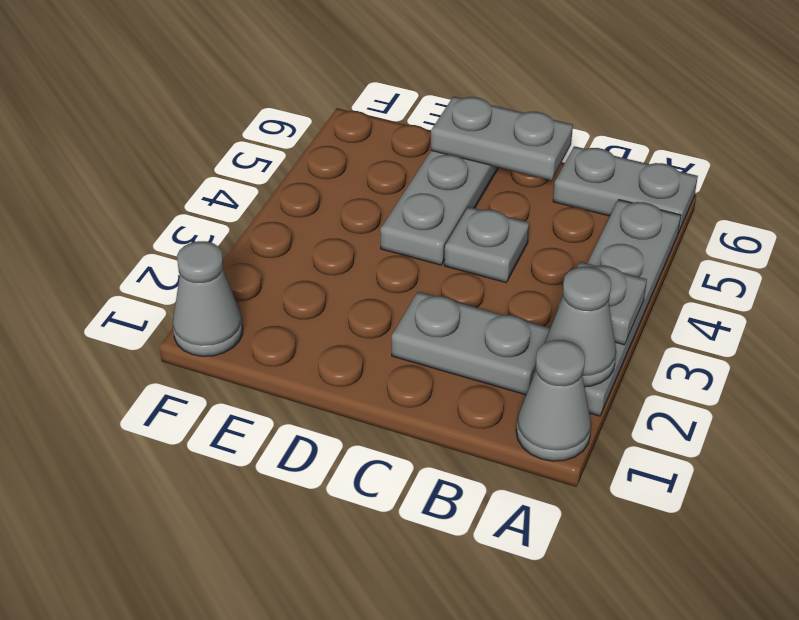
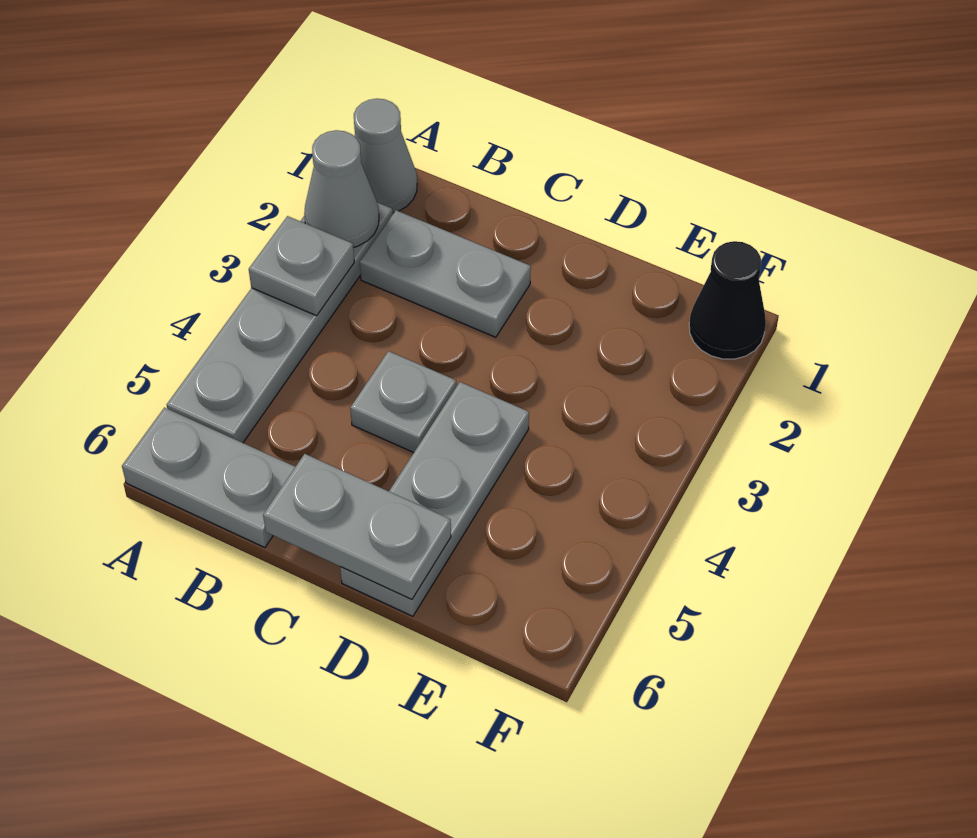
grey 1x1 cone [173,241,243,356] -> black 1x1 cone [689,241,766,359]

